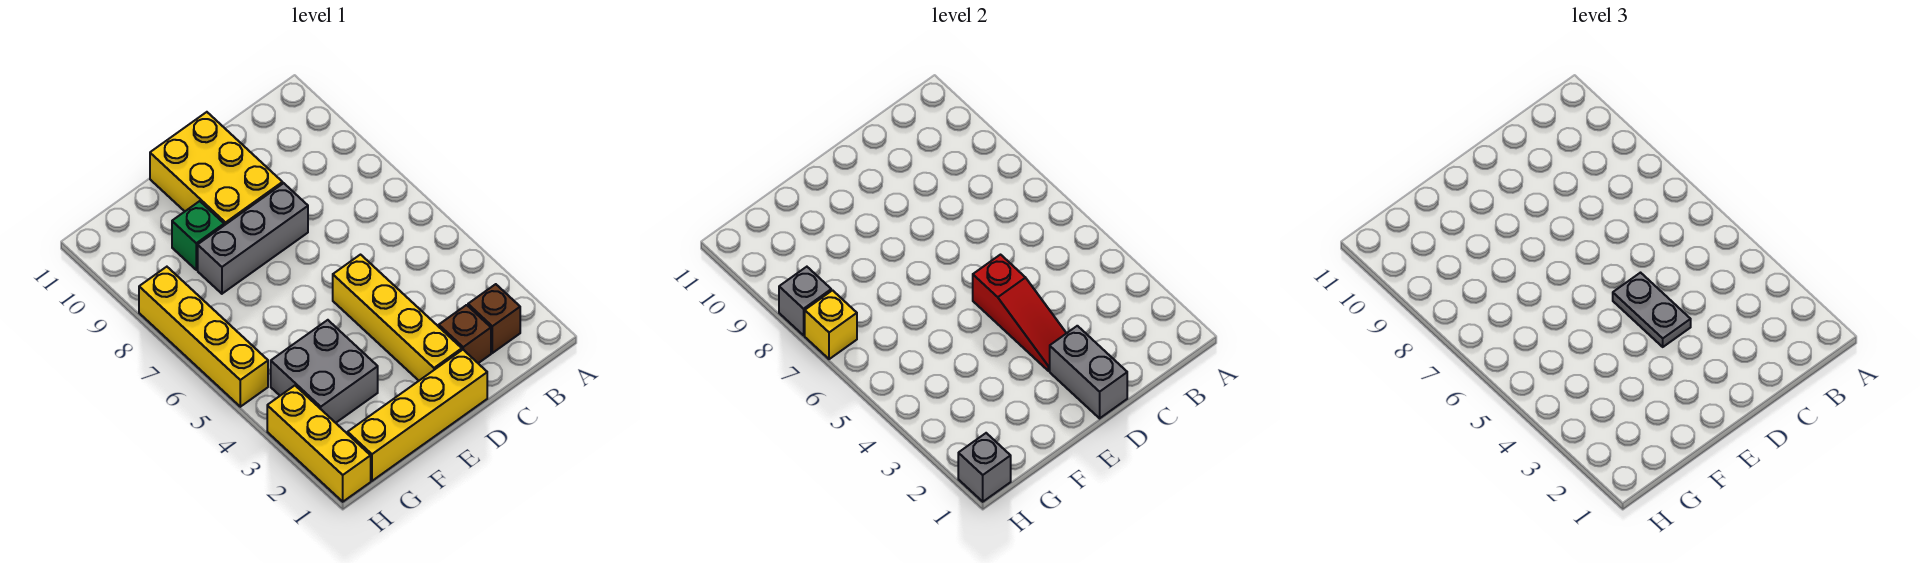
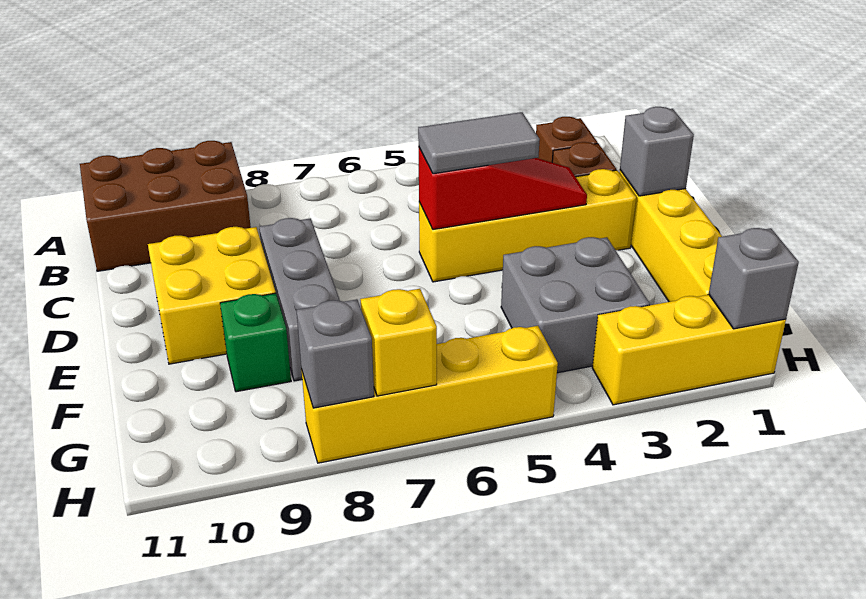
none -> brown 2x3 brick [80,141,251,271]
grey 1x2 brick [1050,326,1127,418] -> grey 1x1 brick [620,107,694,196]
grey 1x2 plate [1613,273,1691,347] -> grey 1x2 tile [418,112,540,174]
yellow 2x3 brick [150,112,283,225] -> yellow 2x2 brick [148,227,276,364]

